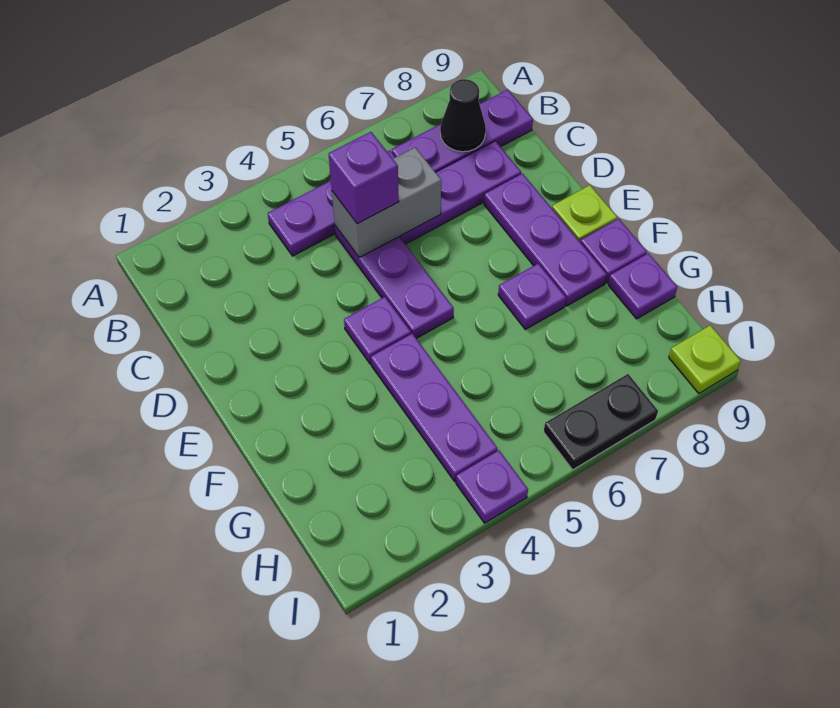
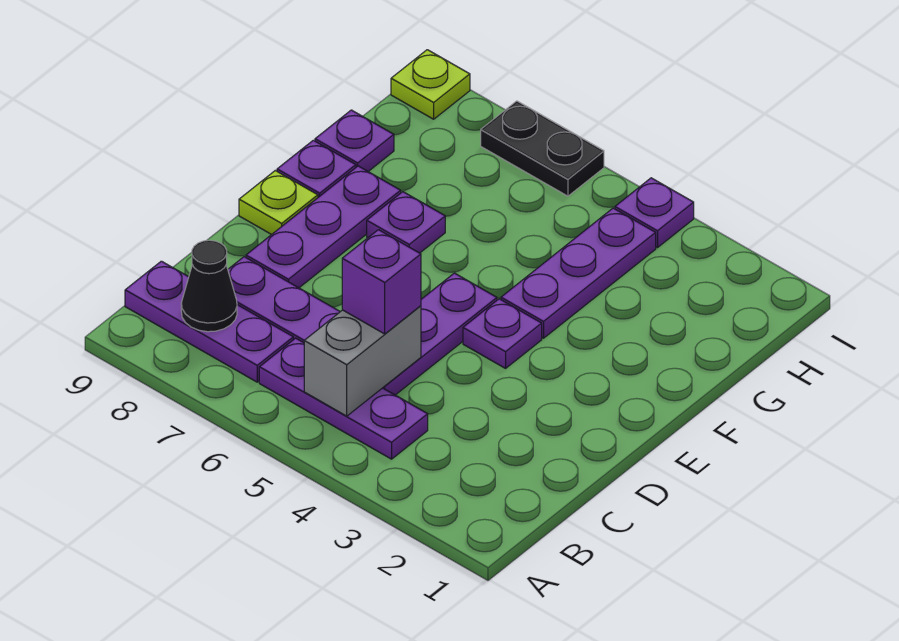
grey 1x2 brick [332,148,441,257] -> grey 1x2 brick turned to [304,306,421,416]

